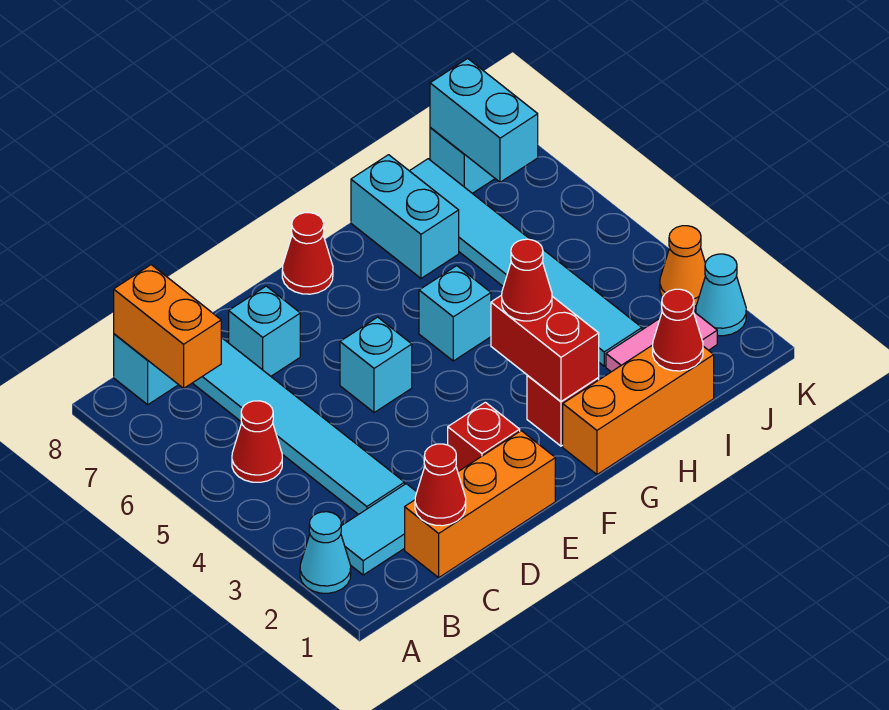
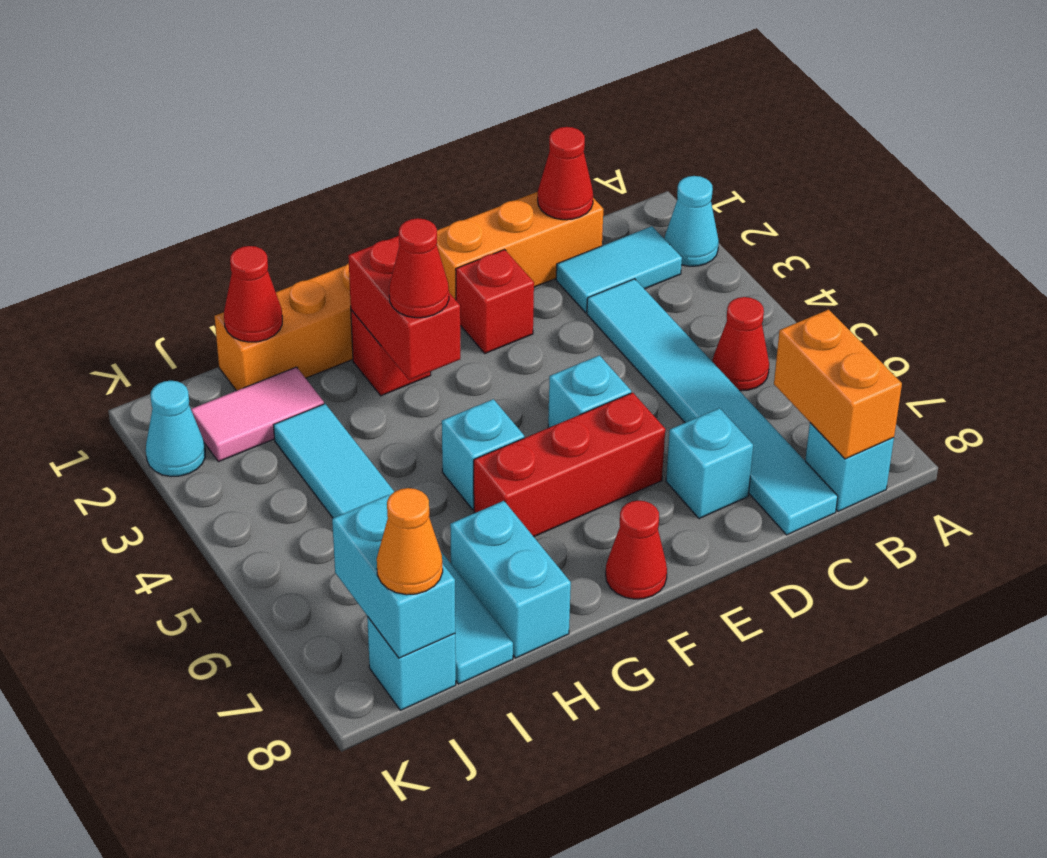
none -> red 1x3 brick [474,393,665,537]
orange 1x1 cone [660,226,705,306] -> orange 1x1 cone moved to [377,488,443,595]

